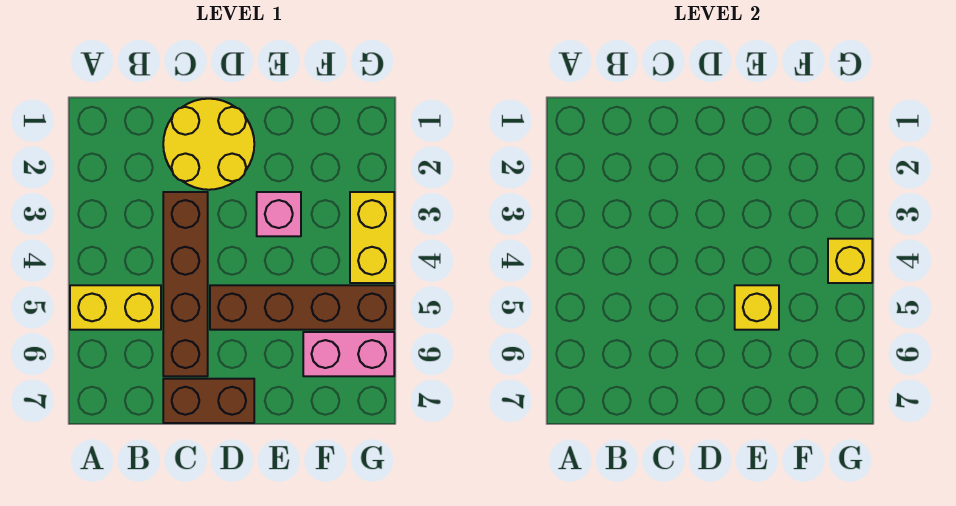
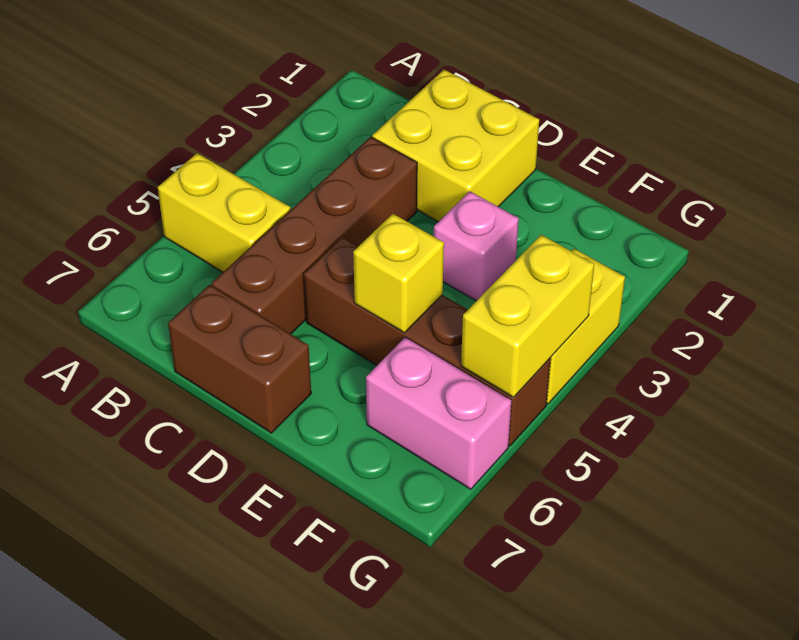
yellow 2x2 round brick [163,99,254,190] -> yellow 2x2 brick [372,70,539,222]
yellow 1x1 brick [828,239,872,283] -> yellow 1x2 brick [461,235,594,397]

